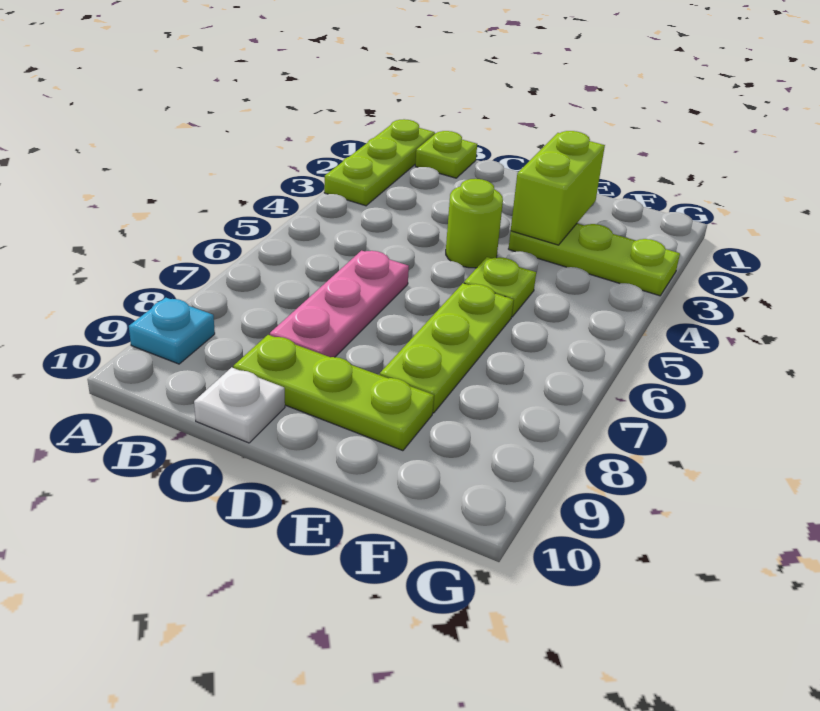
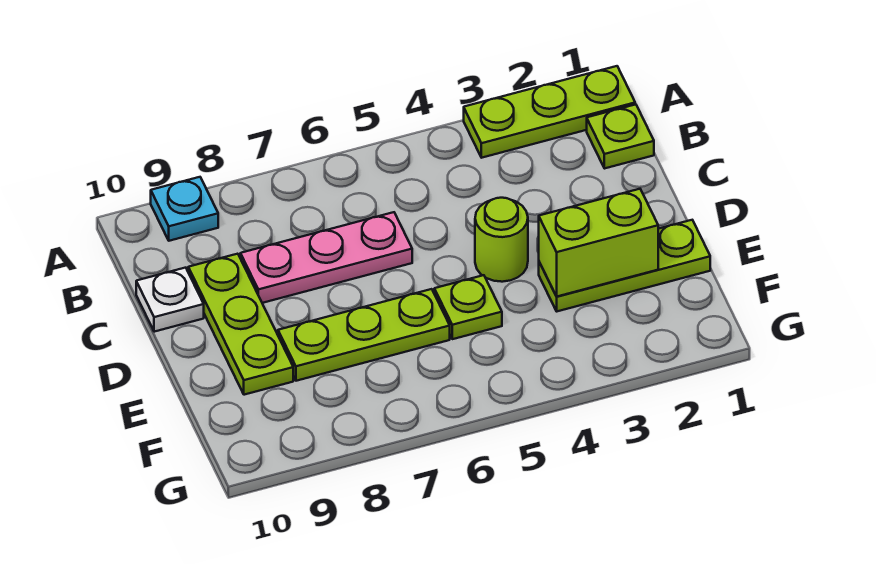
lime 1x3 plate [509,224,680,296] -> lime 1x3 plate turned to [539,220,710,311]

